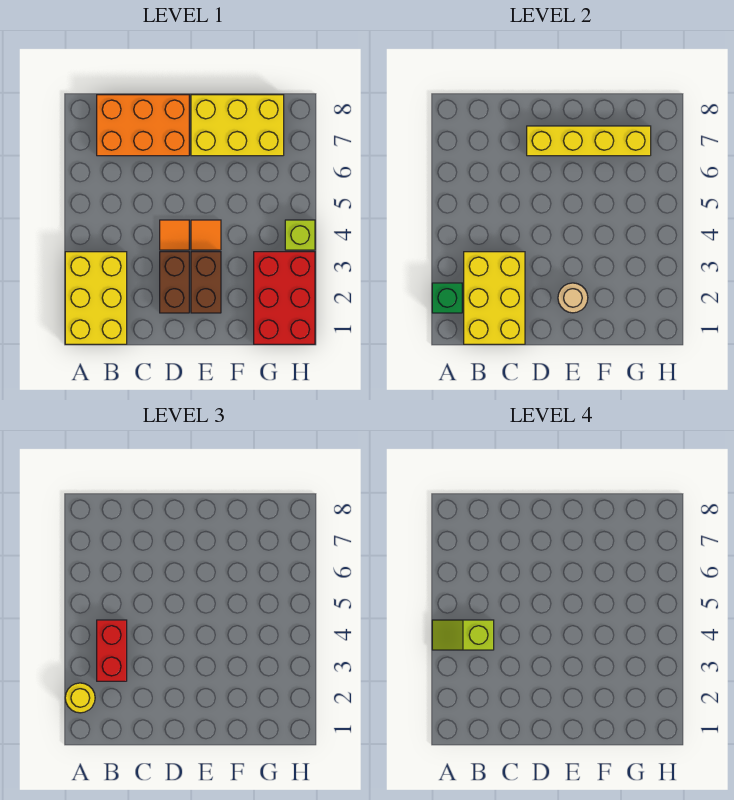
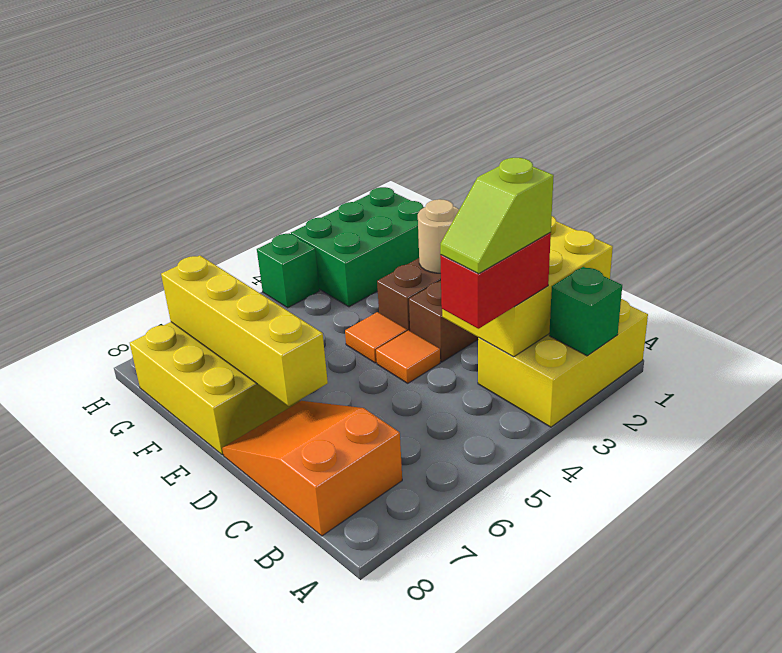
yellow 1x1 round brick [65,683,95,713] -> none
lime 1x2 slope [432,620,494,650] -> lime 1x2 slope turned to [440,158,554,274]
orange 2x3 brick [97,95,189,156] -> orange 2x3 slope [222,401,402,536]
red 2x3 brick [254,252,315,344] -> green 2x3 brick [291,187,424,307]
lime 1x1 brick [285,220,315,250] -> green 1x1 brick [257,233,319,308]

